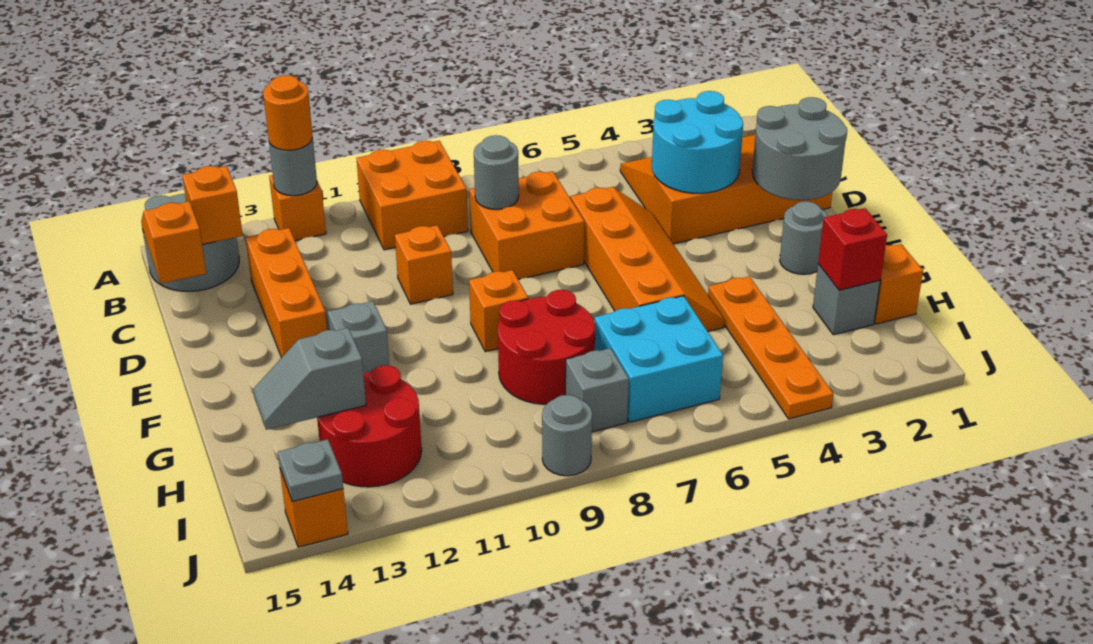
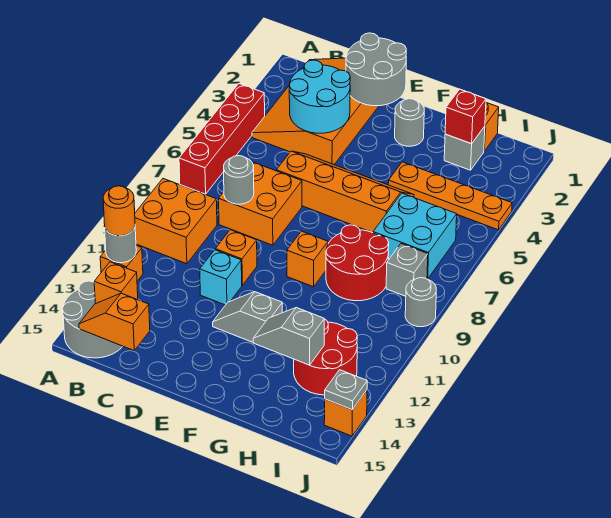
none -> red 1x4 brick [179,84,265,194]
orange 1x3 brick [246,228,327,358] -> none
none -> cyan 1x1 brick [200,250,242,305]
grey 1x2 slope [253,328,366,430] -> grey 1x2 slope turned to [253,308,324,365]

